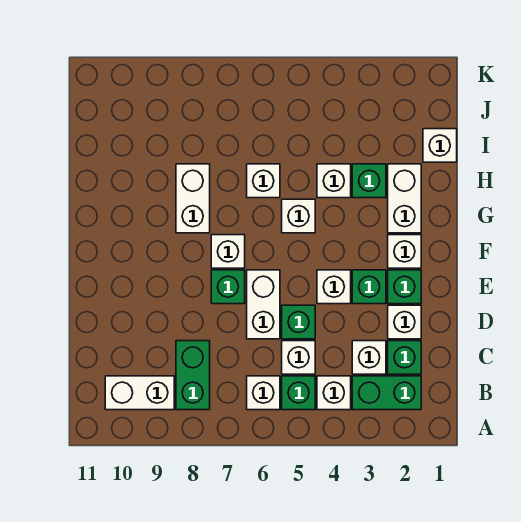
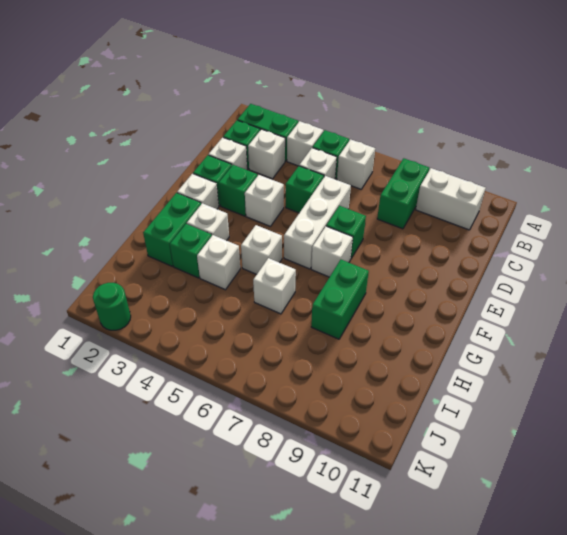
white 1x2 brick [247,270,280,339] -> white 1x3 brick [284,176,351,269]
white 1x2 brick [388,164,421,233] -> green 1x2 brick [143,193,201,266]
white 1x2 brick [176,164,210,233] -> green 1x2 brick [311,260,369,339]
white 1x1 brick [423,129,457,162] -> white 1x1 brick moved to [187,203,229,241]
none -> green 1x1 round brick [93,283,131,330]

